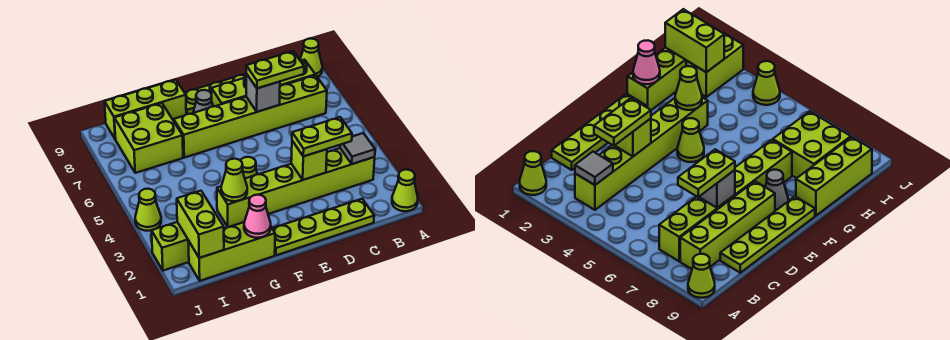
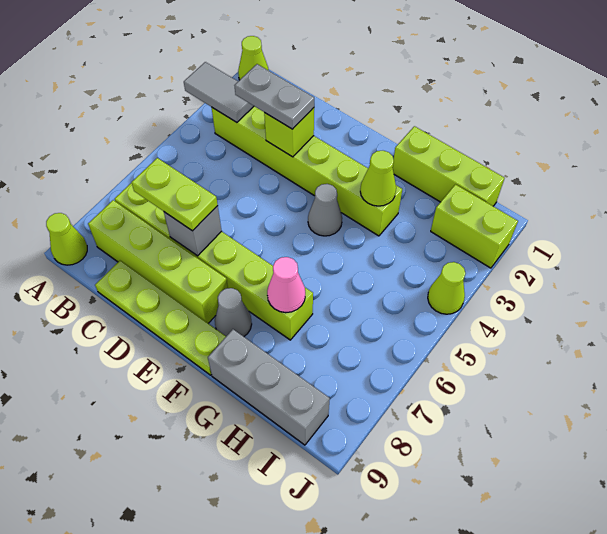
grey 1x1 tile [340,133,375,164] -> grey 1x2 tile [184,62,254,122]
lime 1x4 plate [272,199,374,255] -> none
lime 1x2 plate [292,117,352,156] -> grey 1x2 plate [234,64,314,129]
lime 1x1 cone [240,157,257,178] -> grey 1x1 cone [308,184,342,236]
pink 1x1 cone [244,195,271,238] -> pink 1x1 cone moved to [267,257,305,313]
lime 1x3 brick [105,80,186,139] -> grey 1x3 brick [208,329,330,445]
lime 2x2 brick [114,103,183,173] -> none
lime 1x2 brick [177,191,224,258] -> none

